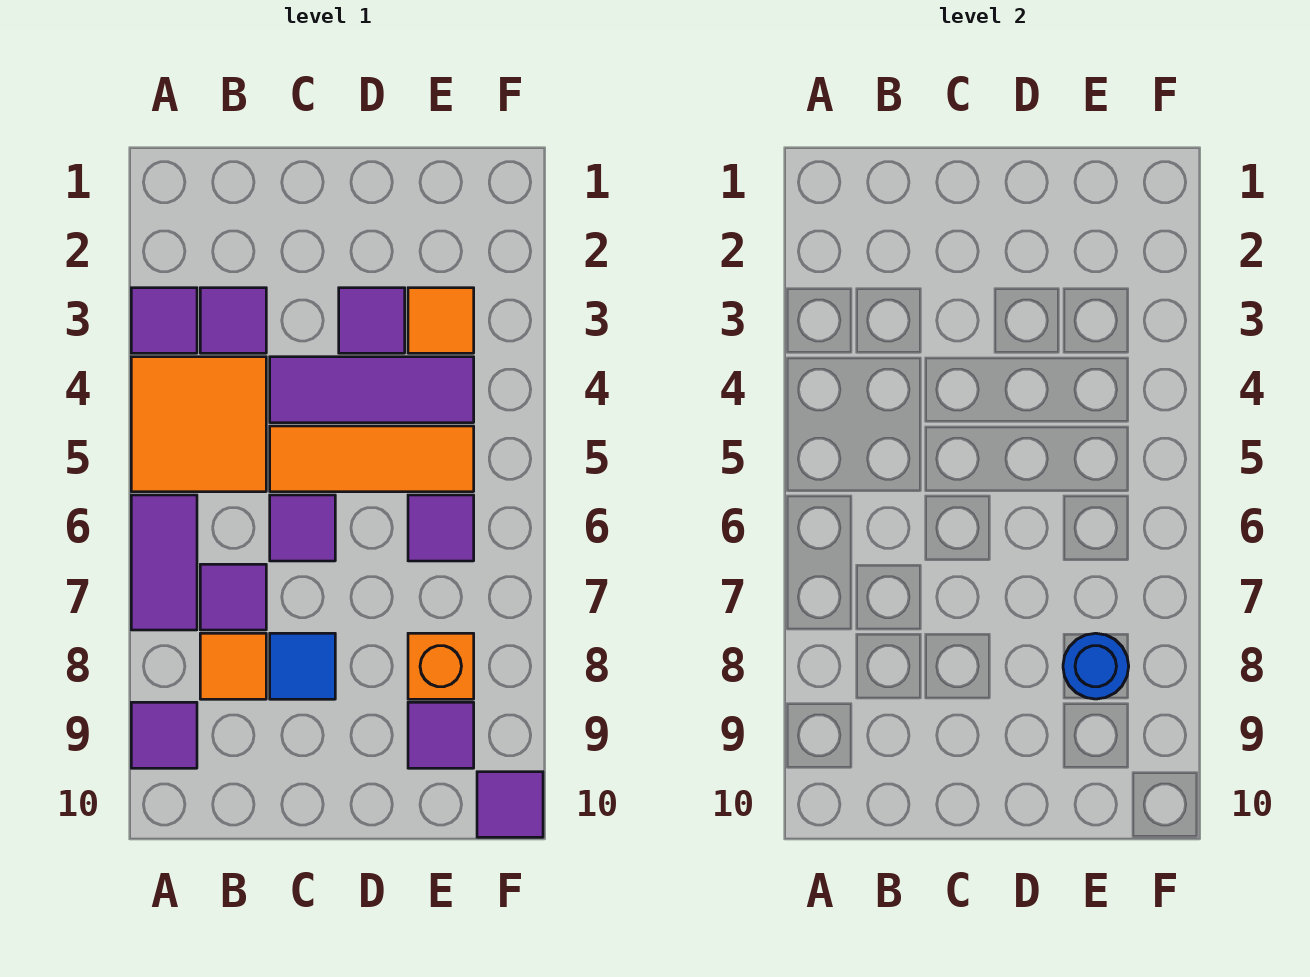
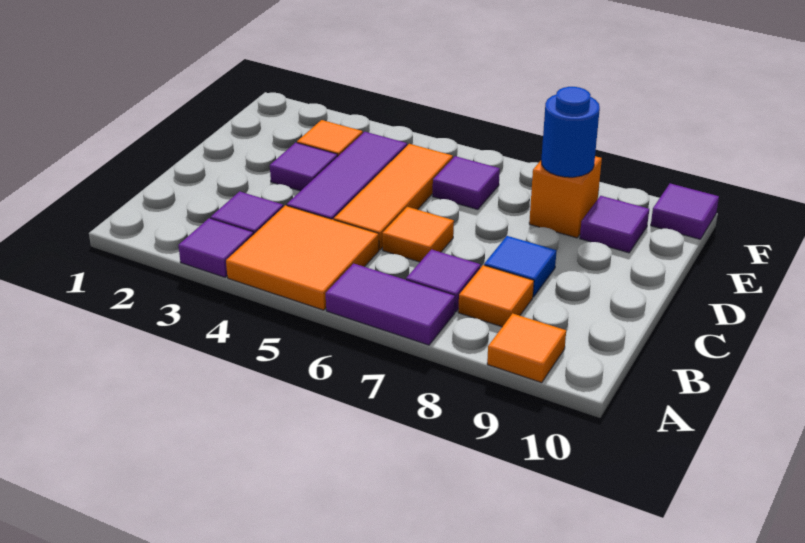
purple 1x1 tile [131,702,197,768] -> orange 1x1 tile [487,313,566,383]
purple 1x1 tile [270,495,335,561] -> orange 1x1 tile [382,207,454,262]

